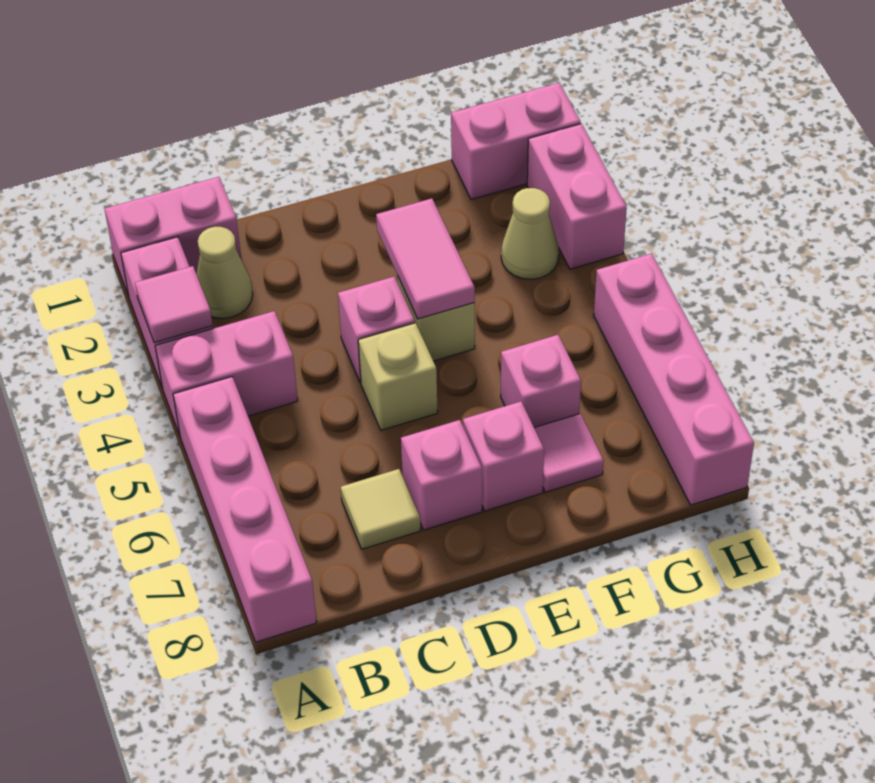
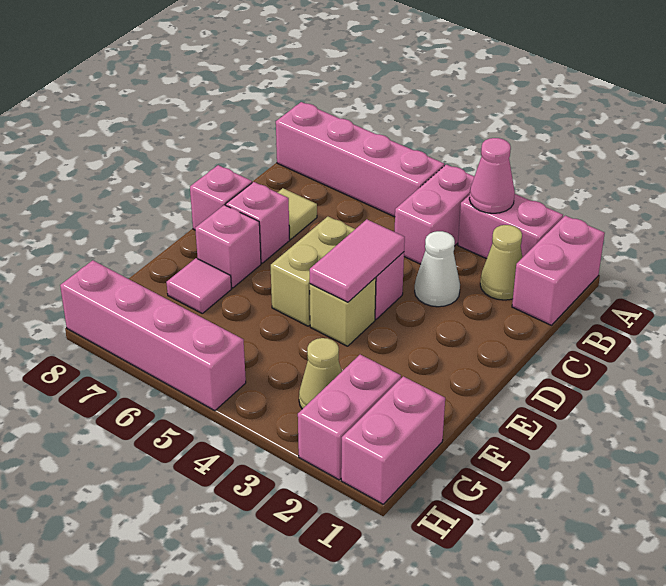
pink 1x1 tile [135,266,213,343] -> pink 1x1 cone [469,138,515,213]
none -> white 1x1 cone [415,231,460,307]
tan 1x1 brick [358,323,438,430] -> tan 1x2 brick [271,217,355,326]
pink 1x2 tile [376,198,475,319] -> pink 1x2 tile turned to [310,219,405,302]
pink 1x1 brick [501,335,581,428] -> pink 1x1 brick moved to [190,165,252,230]
pink 1x2 brick [527,124,627,269] -> pink 1x2 brick turned to [298,355,401,480]

